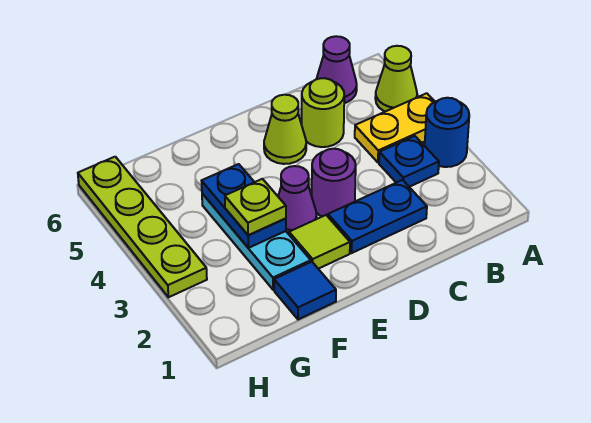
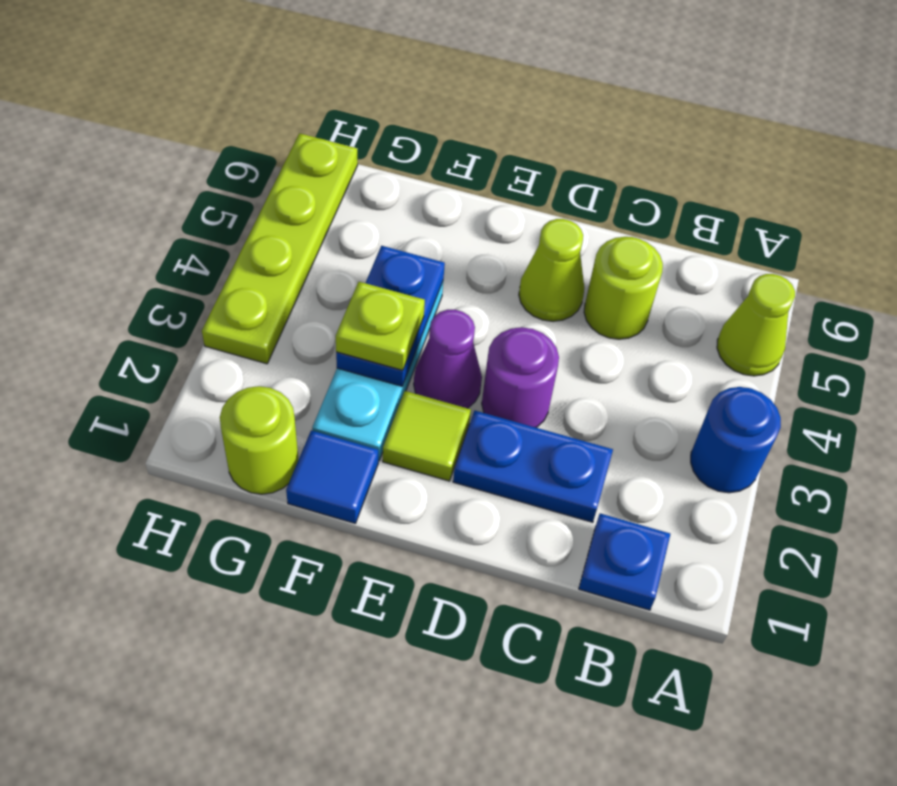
yellow 1x2 plate [355,93,435,162] -> none
blue 1x1 plate [379,136,439,187] -> blue 1x1 plate moved to [579,513,670,610]
purple 1x1 cone [317,36,357,103] -> none
none -> lime 1x1 round brick [220,386,299,494]

